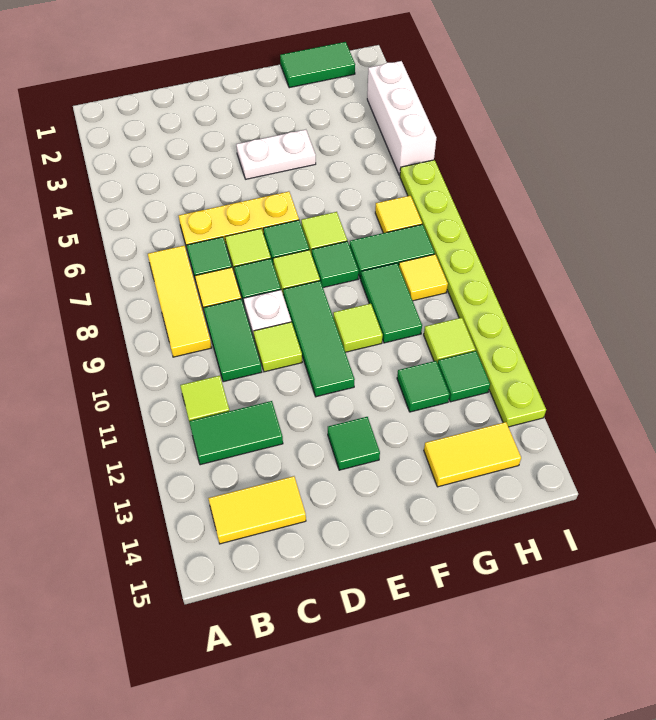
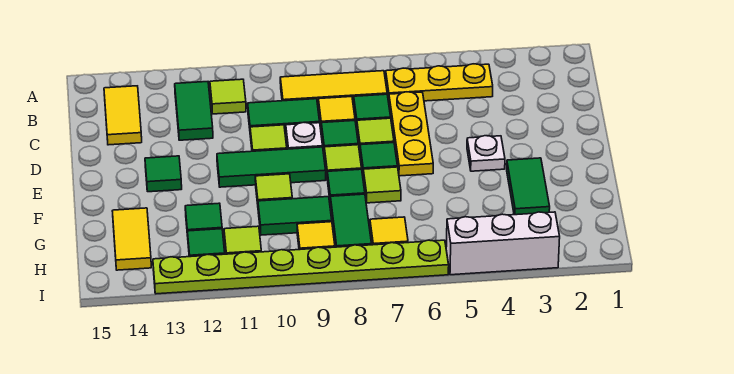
none -> yellow 1x3 plate [386,64,493,101]
white 1x2 plate [236,130,316,179] -> white 1x1 plate [467,136,505,171]
green 1x2 tile [280,42,355,88] -> green 1x2 tile moved to [507,158,550,215]

